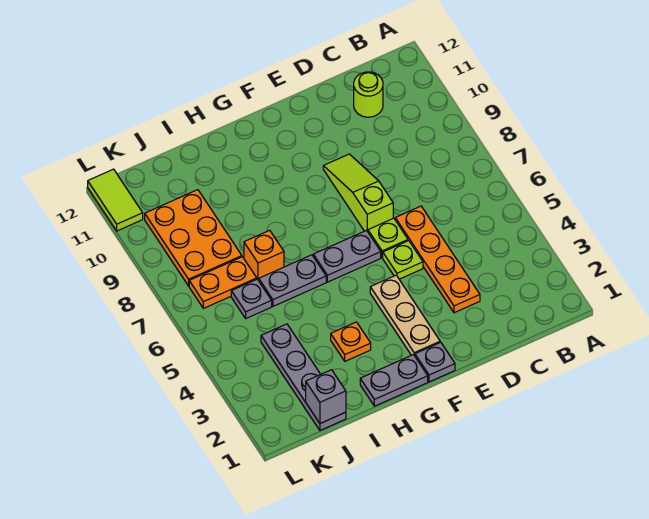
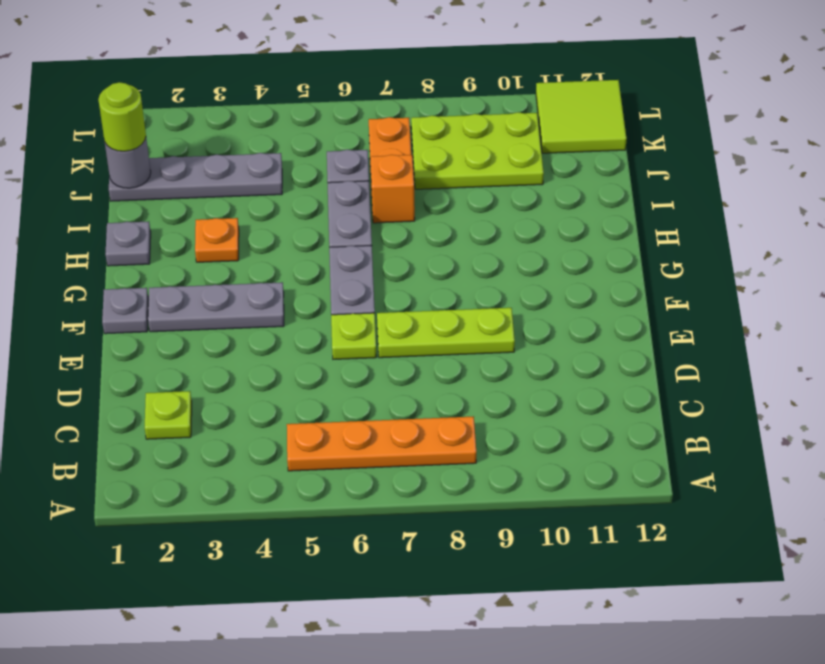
lime 1x1 round brick [354,72,383,117] -> lime 1x1 round brick moved to [98,82,146,151]
orange 1x4 plate [395,206,480,313] -> orange 1x4 plate moved to [287,416,476,471]
lime 1x1 plate [383,241,423,279] -> lime 1x1 plate moved to [145,391,192,439]
lime 1x3 slope [323,154,393,232] -> lime 1x3 plate [377,308,515,358]
tan 1x3 plate [370,275,440,356] -> grey 1x3 plate [148,282,284,332]
grey 1x2 plate [360,355,428,406] -> grey 1x1 plate [105,222,151,266]
grey 1x1 brick [306,370,346,423] -> grey 1x1 round brick [105,138,151,188]
orange 2x3 plate [145,190,242,286] -> lime 2x3 plate [411,112,544,189]
lime 1x2 tile [88,169,143,231] -> lime 2x2 tile [536,80,627,153]

